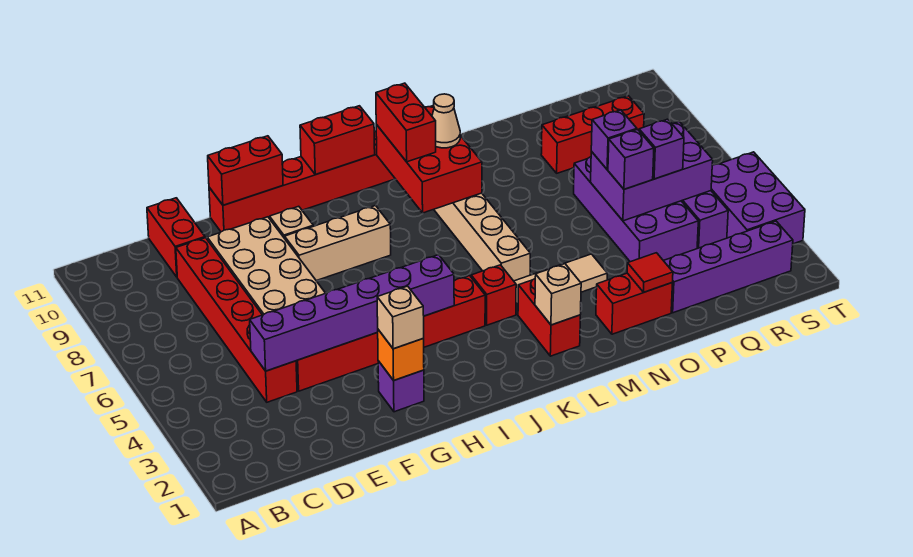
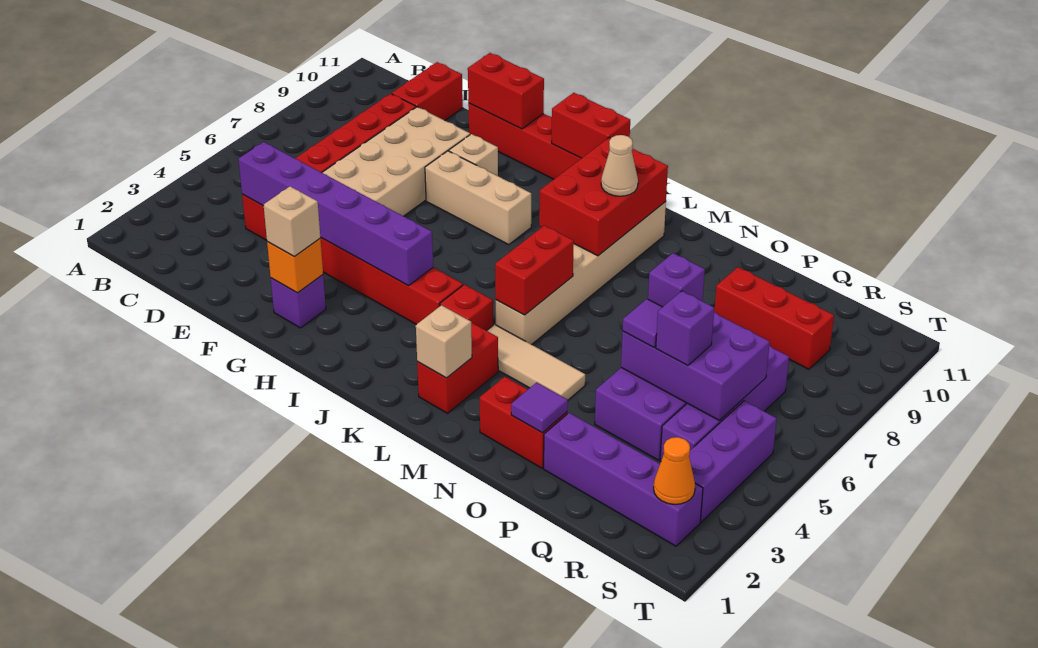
red 1x2 brick [376,83,436,162] -> red 1x2 brick moved to [495,225,574,315]
red 1x1 tile [627,253,673,292] -> purple 1x1 tile [511,382,568,433]
purple 1x1 brick [608,130,654,189] -> purple 1x1 tile [623,299,662,347]
none -> orange 1x1 cone [654,437,695,504]
purple 2x3 brick [711,152,805,244] -> purple 1x3 brick [689,401,777,522]

